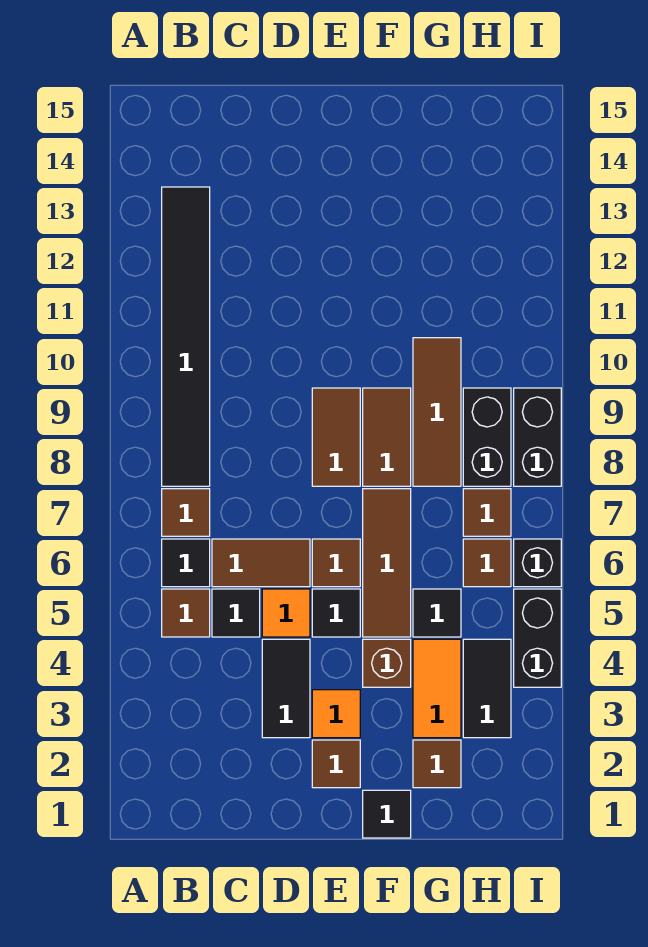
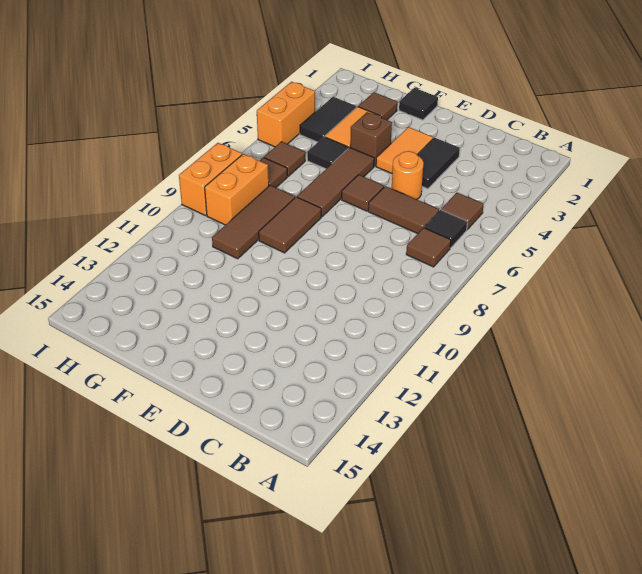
black 1x6 tile [162,187,210,486] -> none
black 1x1 tile [212,589,260,637] -> none
orange 1x1 tile [262,589,310,637] -> orange 1x1 round brick [392,151,424,199]
brown 1x1 tile [312,740,360,788] -> none
orange 1x1 tile [312,690,360,738] -> orange 1x2 tile [376,127,433,174]
black 1x1 tile [312,589,360,637] -> none
brown 1x2 tile [312,388,360,486] -> none
black 1x2 brick [463,388,511,486] -> orange 1x2 brick [205,154,269,225]
black 1x2 brick [514,589,561,687] -> orange 1x2 brick [257,82,315,147]
black 1x1 brick [514,539,561,587] -> none
black 1x2 brick [514,388,561,486] -> orange 1x2 brick [179,143,242,216]

